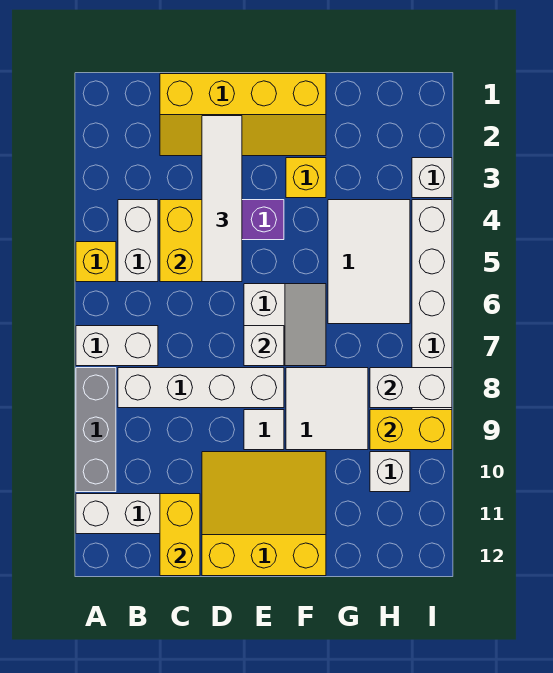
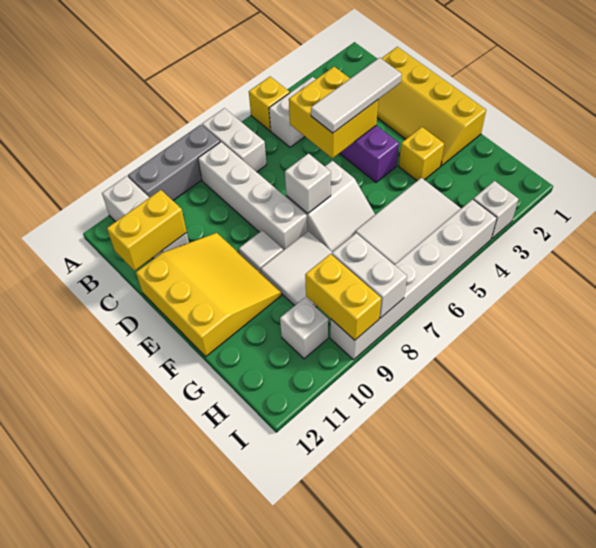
white 1x4 tile [202,116,242,282] -> white 1x3 tile [311,58,402,133]

